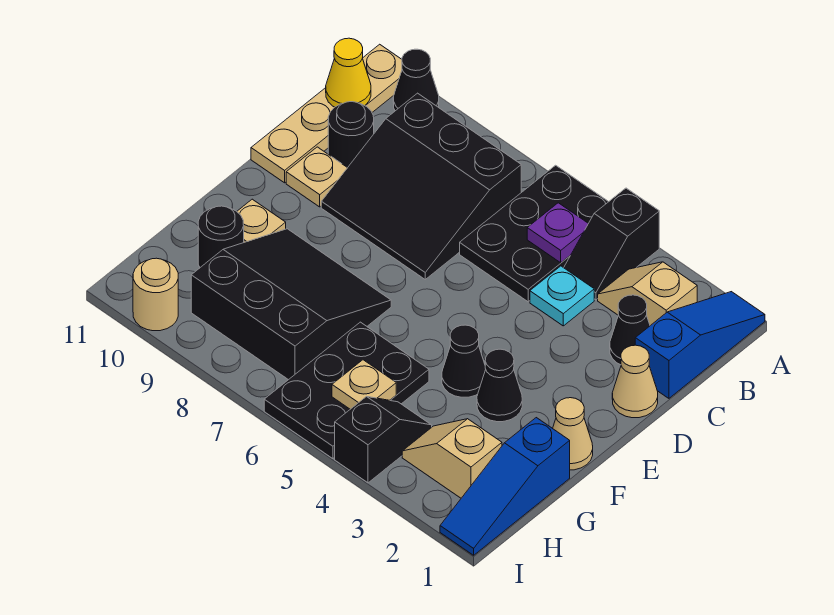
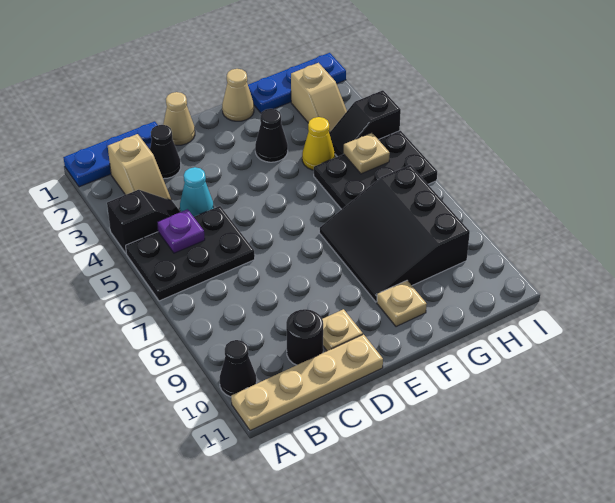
blue 1x3 slope [635,292,765,398] -> blue 1x3 plate [63,121,157,187]
black 3x3 slope [321,93,521,279] -> none
yellow 1x1 cone [326,38,371,107] -> yellow 1x1 cone moved to [302,117,335,170]
cyan 1x1 plate [530,266,594,326] -> cyan 1x1 cone [180,167,214,217]
black 1x1 cone [442,325,486,397] -> none
blue 1x3 slope [440,418,570,555] -> blue 1x3 plate [248,53,346,113]
black 1x1 round brick [198,206,244,267] -> none
tan 1x1 round brick [133,258,178,331] -> none

